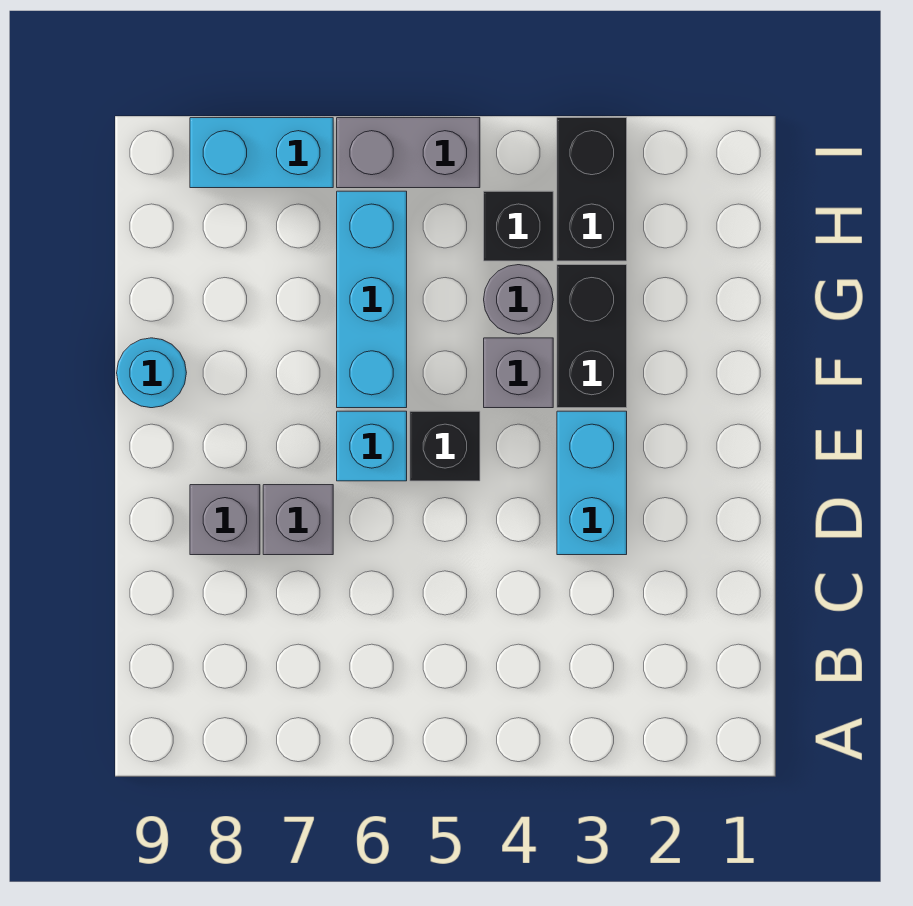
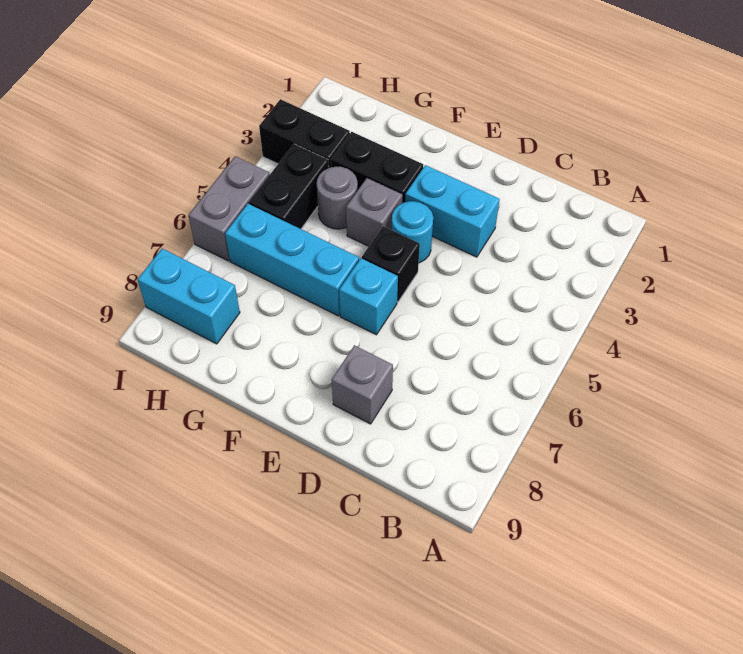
grey 1x1 brick [263,485,333,555] -> none
cyan 1x1 round brick [117,338,186,408] -> cyan 1x1 round brick moved to [392,201,433,263]
black 1x1 brick [484,191,553,261] -> black 1x2 brick [249,144,329,229]
cyan 1x2 brick [190,118,333,188] -> cyan 1x2 brick turned to [137,249,240,344]

